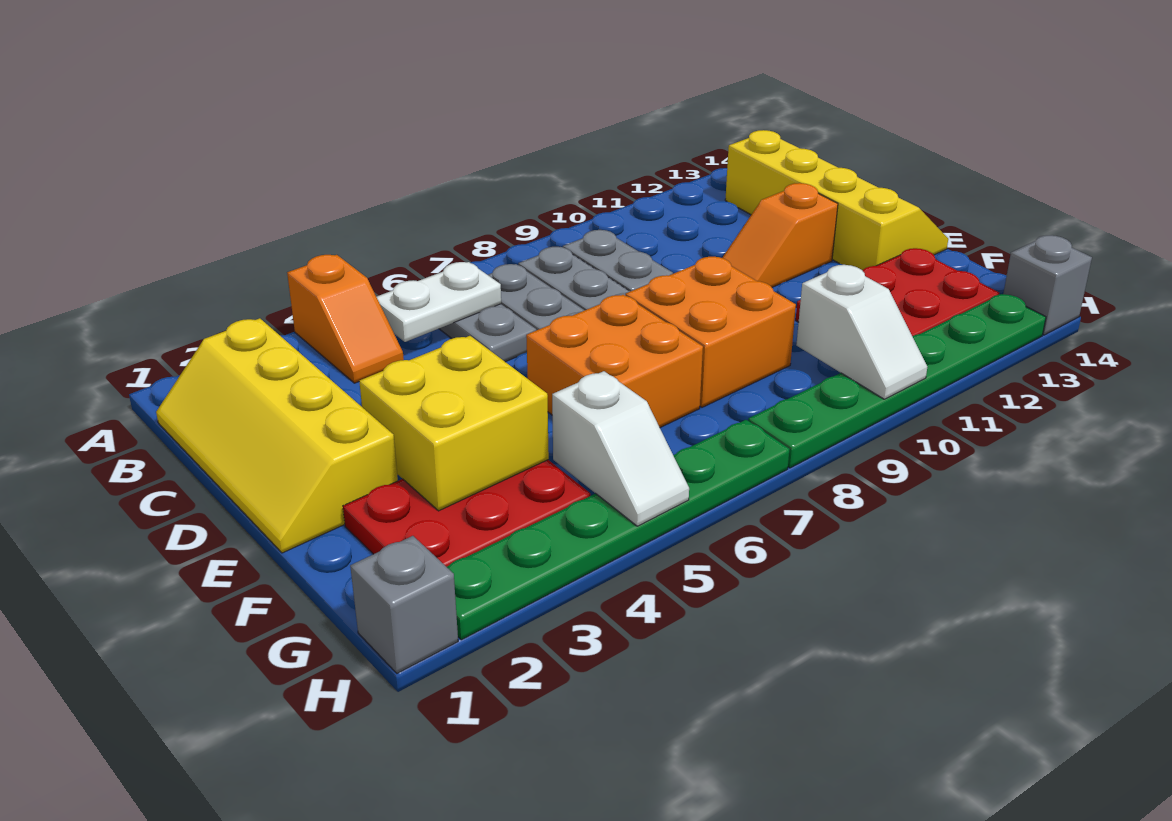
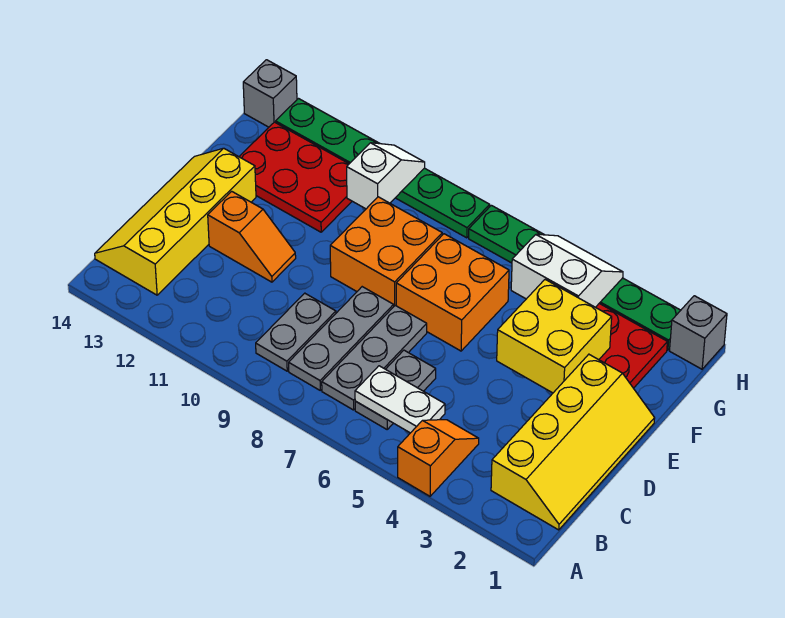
white 1x2 slope [552,371,689,526] -> white 2x2 slope [511,234,623,307]

